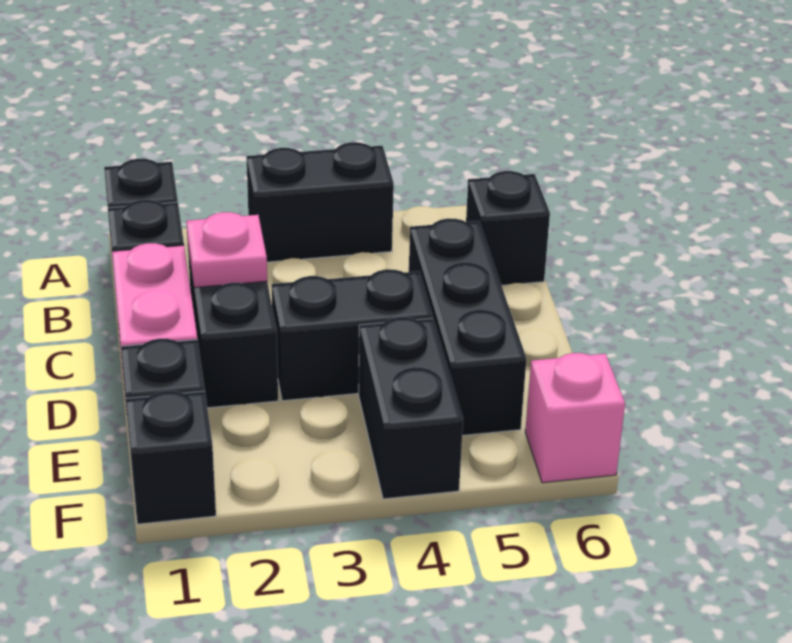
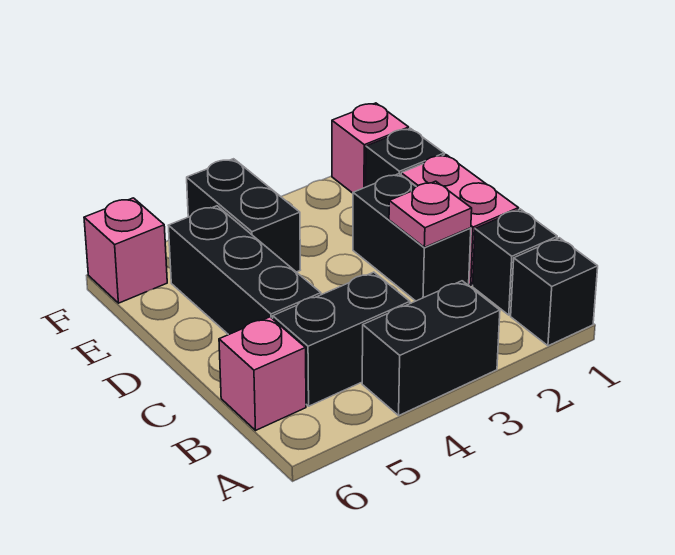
black 1x1 brick [466,171,550,286] -> pink 1x1 brick [219,317,306,430]
black 1x2 brick [272,269,433,401] -> black 1x2 brick moved to [273,272,410,406]
black 1x1 brick [126,391,216,524] -> pink 1x1 brick [332,103,409,193]

